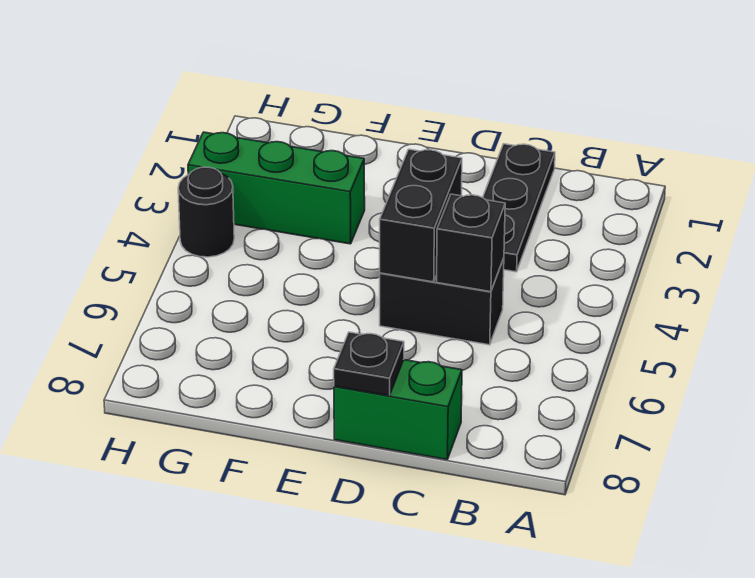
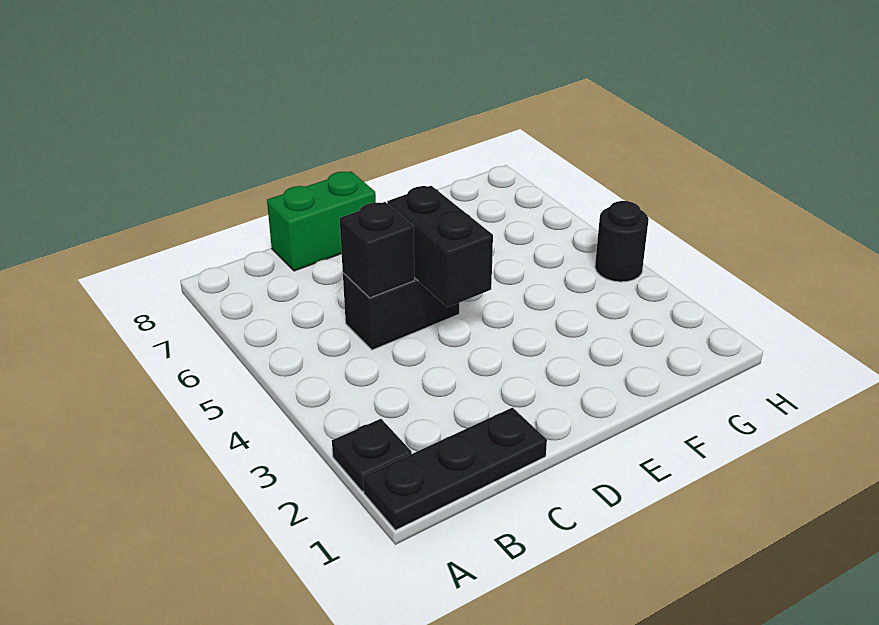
black 1x3 plate [483,144,555,272] -> black 1x3 plate turned to [363,408,547,530]
black 1x1 plate [334,332,404,396] -> black 1x1 plate moved to [332,419,412,492]
green 1x3 brick [188,132,365,244] -> none

